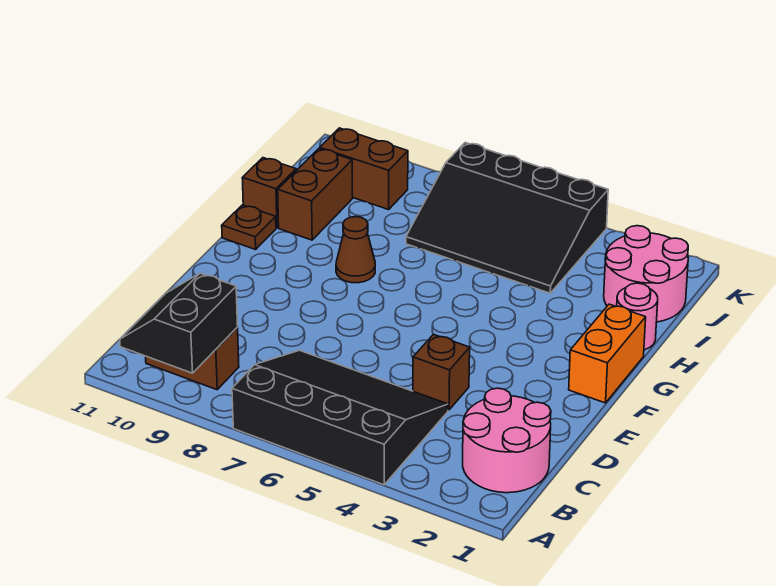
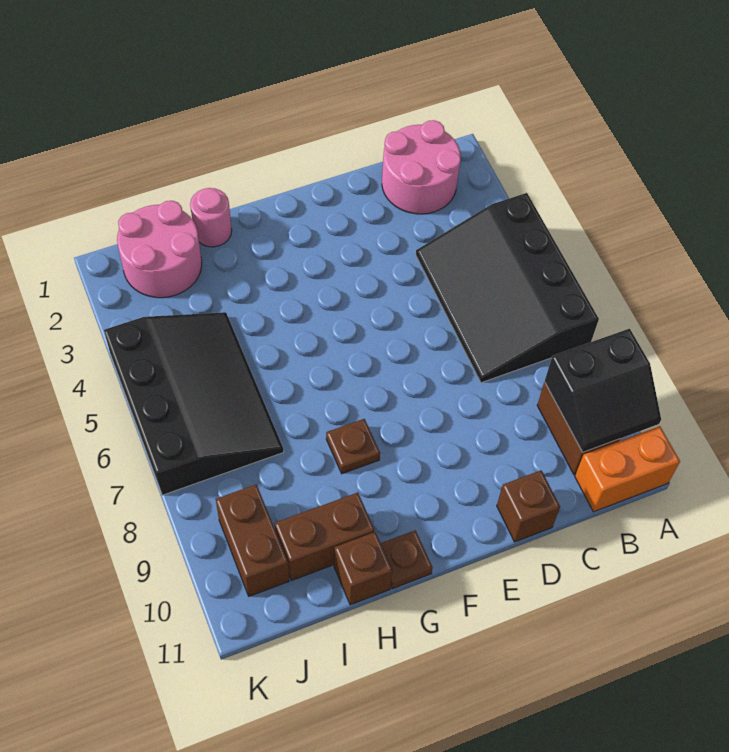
brown 1x1 brick [413,334,470,410] -> brown 1x1 brick moved to [497,470,560,542]
orange 1x2 brick [569,304,646,403] -> orange 1x2 brick moved to [575,426,680,512]
brown 1x1 cone [336,217,375,283] -> brown 1x1 plate [326,419,380,474]

